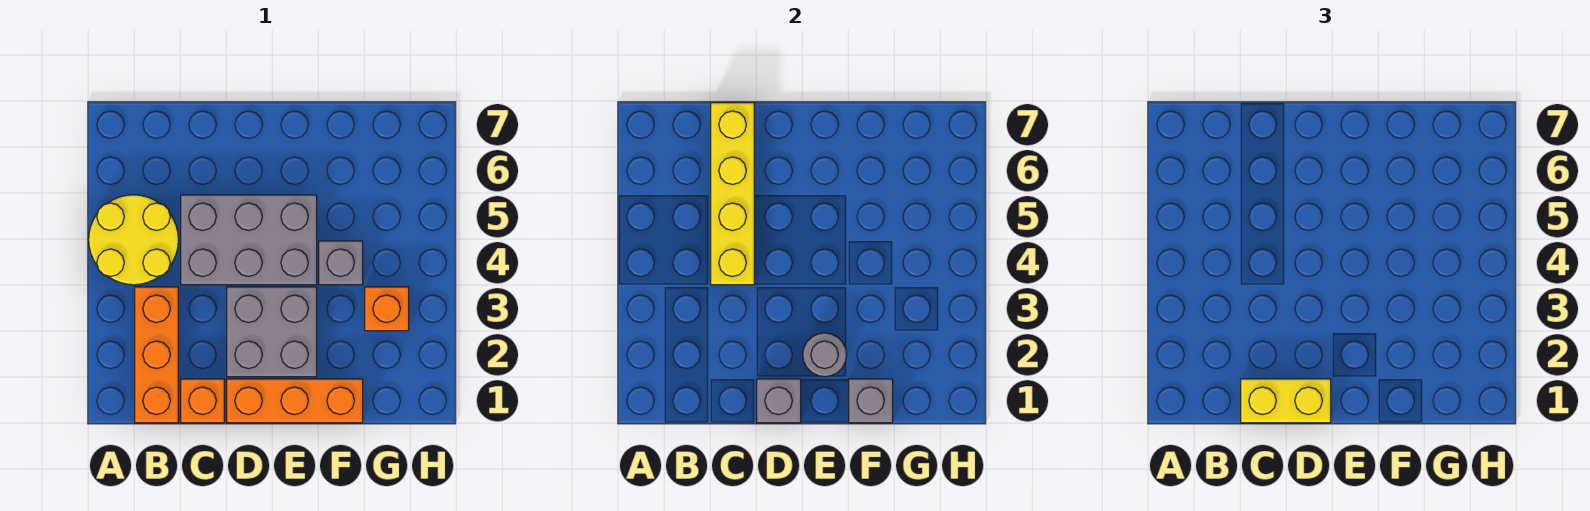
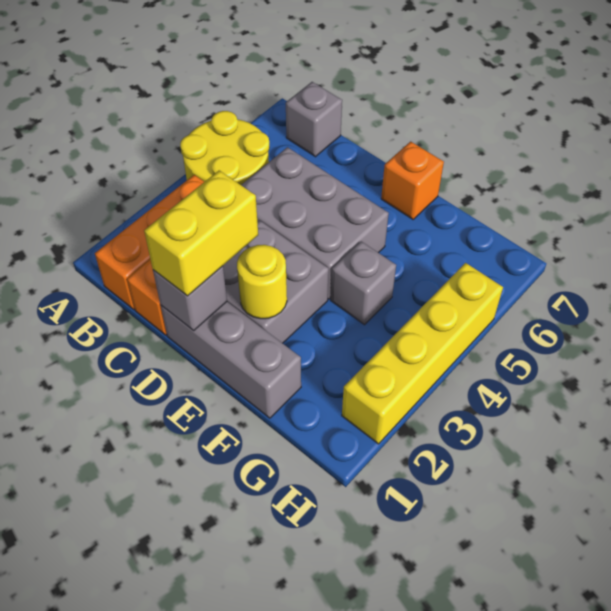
yellow 1x2 brick [1241,379,1331,423] -> yellow 1x2 brick turned to [144,170,258,296]
yellow 1x4 brick [711,103,754,285] -> yellow 1x4 brick moved to [342,263,503,444]
orange 1x3 brick [227,379,363,423] -> grey 1x3 brick [161,302,301,418]
grey 1x1 round brick [803,333,846,377] -> yellow 1x1 round brick [237,245,287,319]
grey 1x1 brick [849,379,893,423] -> grey 1x1 brick moved to [286,82,342,157]
orange 1x1 brick [365,287,409,331] -> orange 1x1 brick moved to [381,142,444,219]

